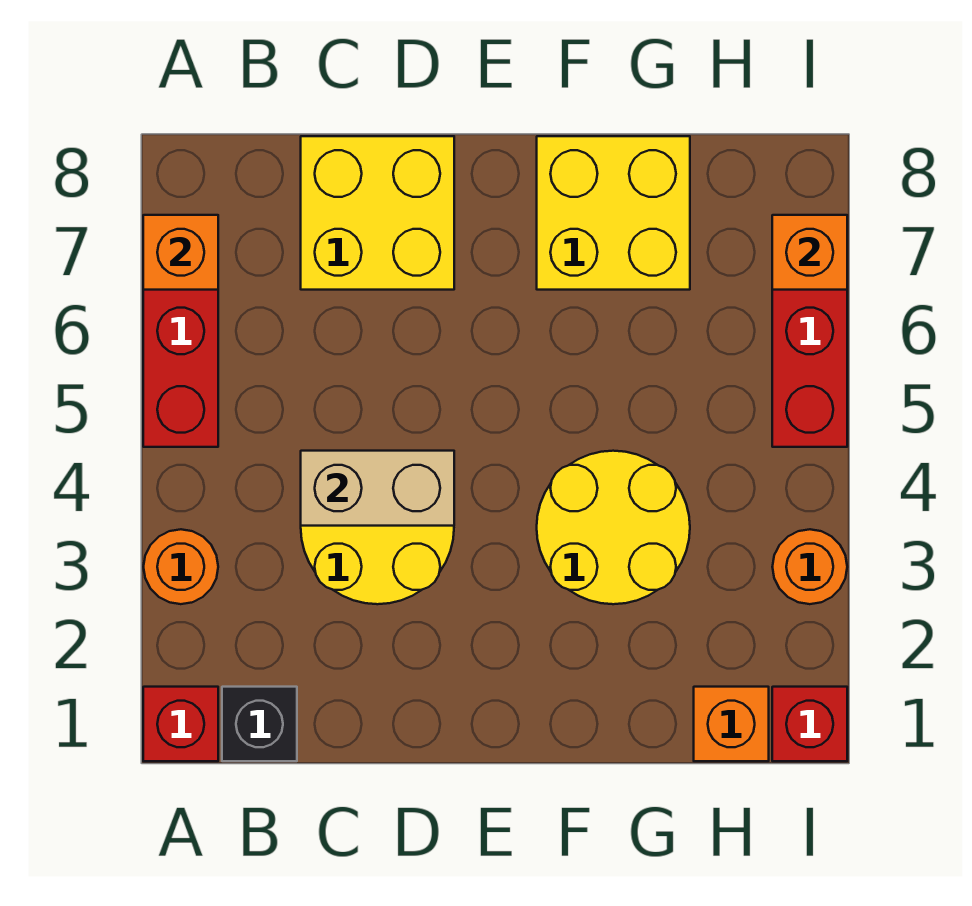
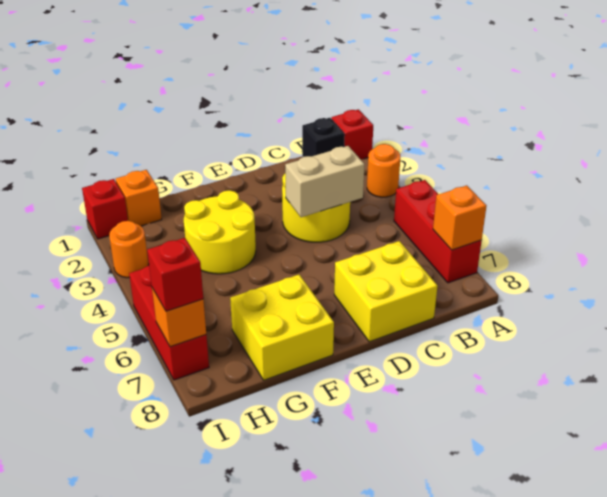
none -> red 1x1 brick [147,238,203,311]

